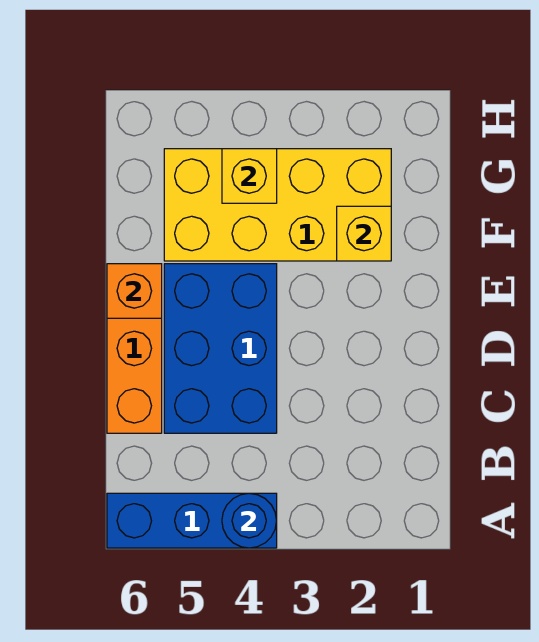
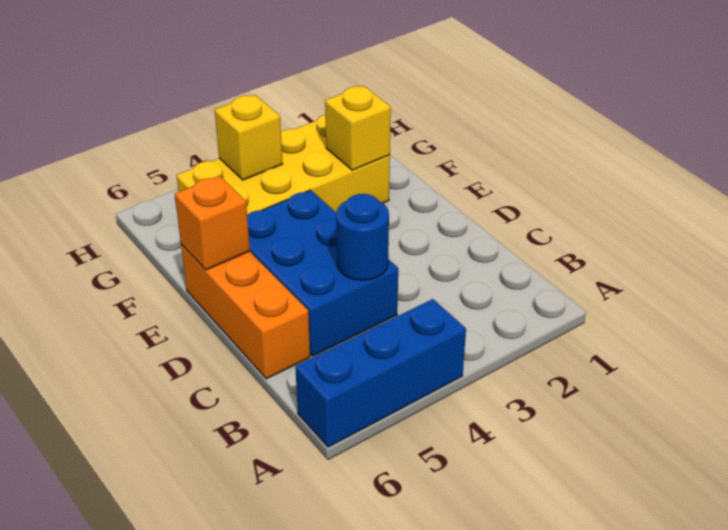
blue 1x1 round brick [222,493,277,548] -> blue 1x1 round brick moved to [336,194,389,280]

